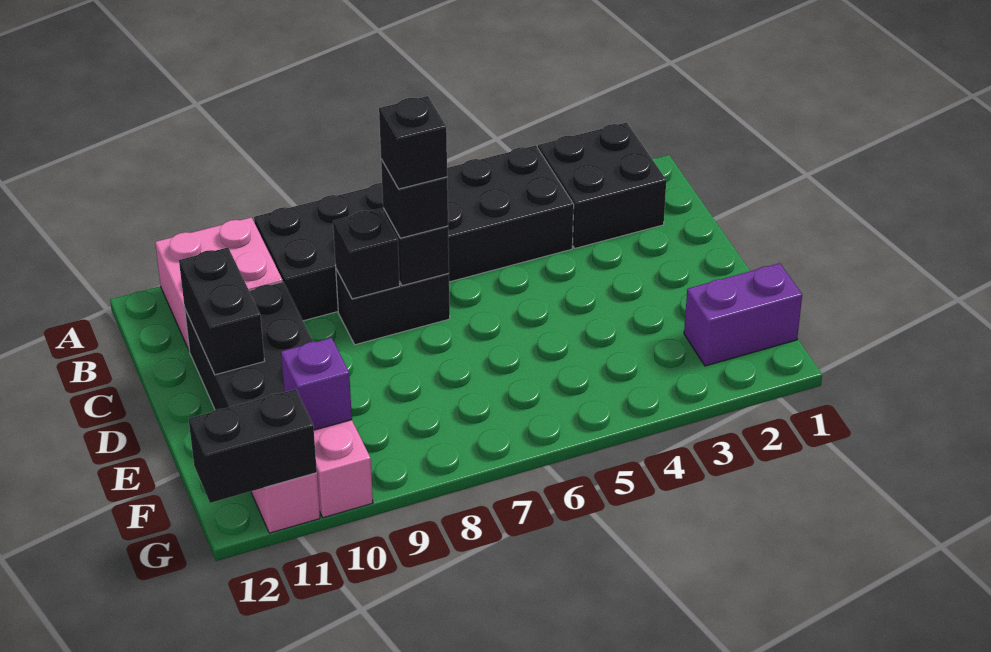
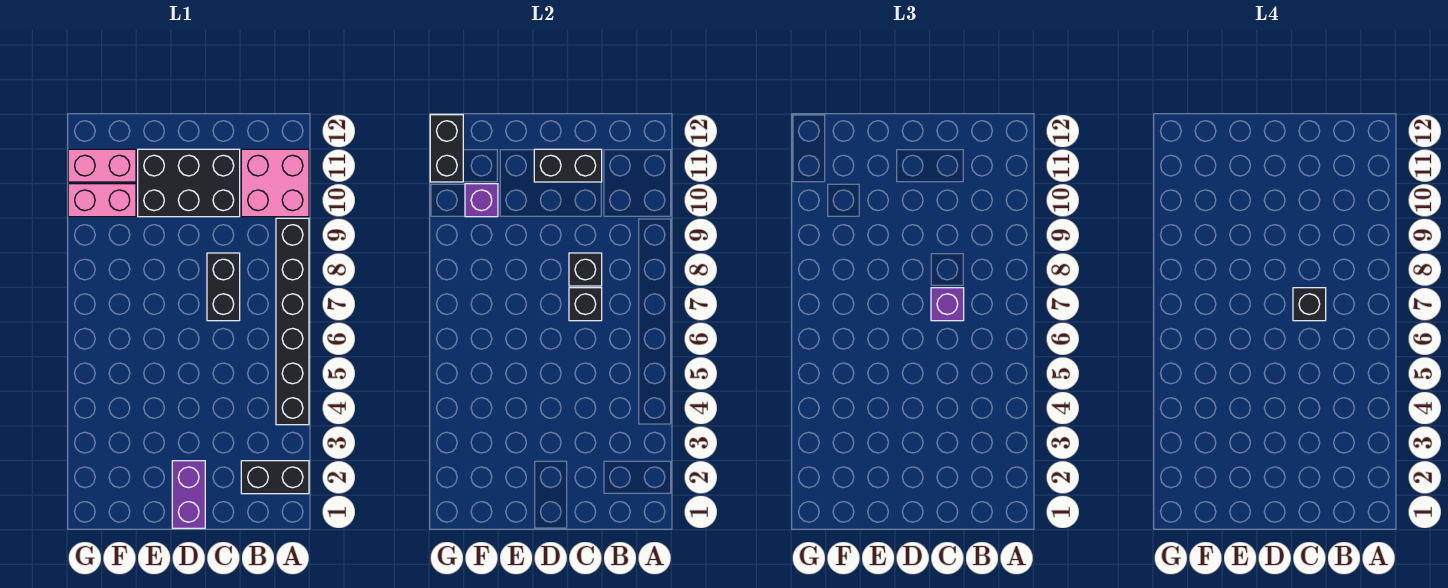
black 2x2 brick [538,122,666,248] -> black 1x2 brick [241,461,309,494]
black 2x6 brick [254,145,574,321] -> black 1x6 brick [276,218,309,425]
black 1x1 brick [381,159,448,238] -> purple 1x1 brick [931,288,964,321]
purple 1x2 brick [684,263,802,366] -> purple 1x2 brick moved to [172,461,205,528]

